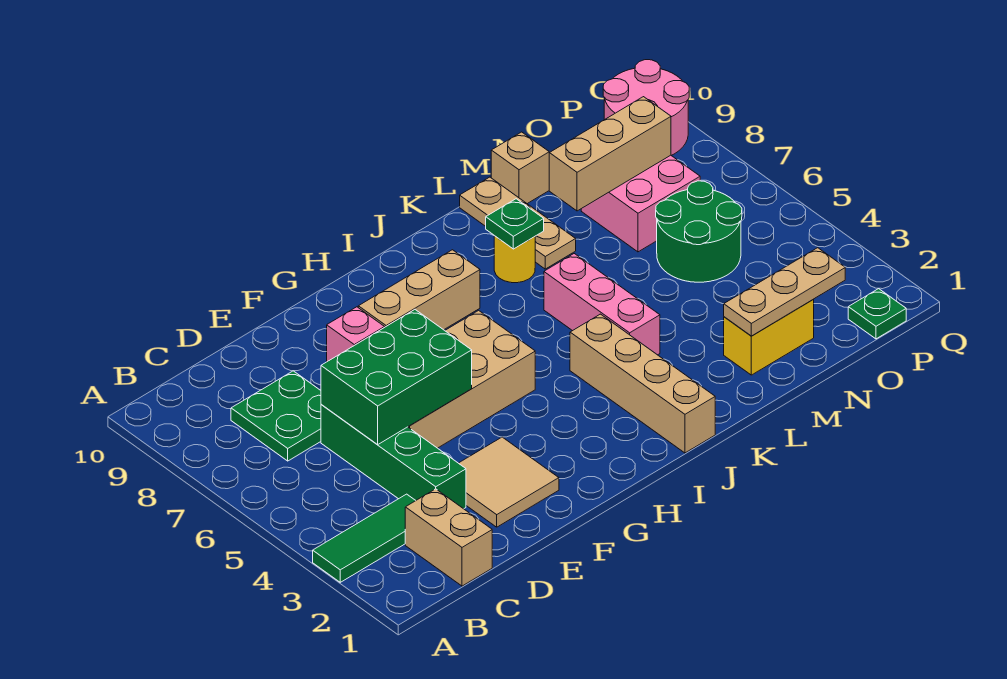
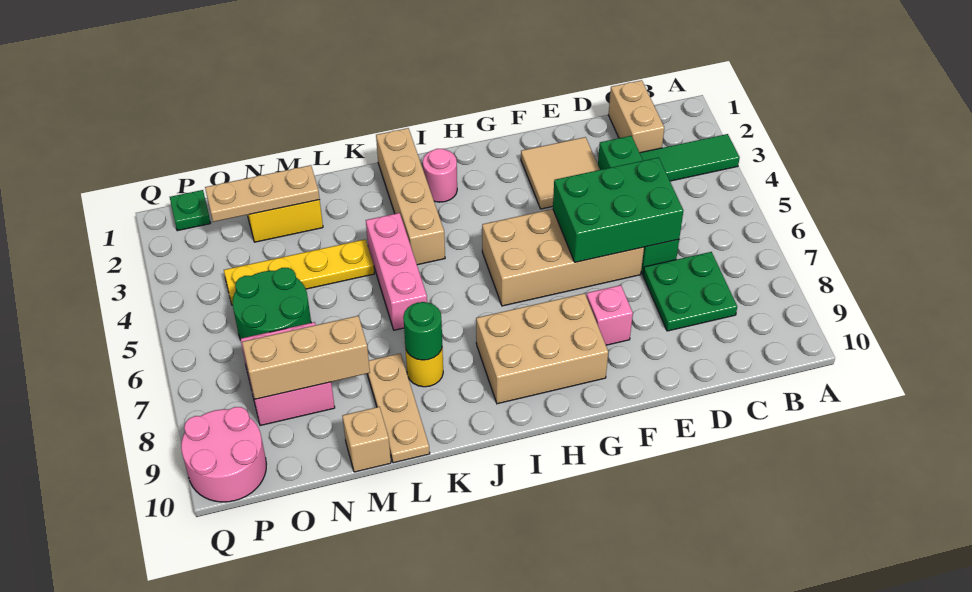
tan 1x3 brick [358,250,480,330] -> tan 2x3 brick [476,293,608,404]
none -> pink 1x1 round brick [423,149,457,202]
green 1x1 plate [486,199,544,249] -> green 1x1 round brick [403,302,442,360]
none -> yellow 1x4 plate [224,239,374,305]

